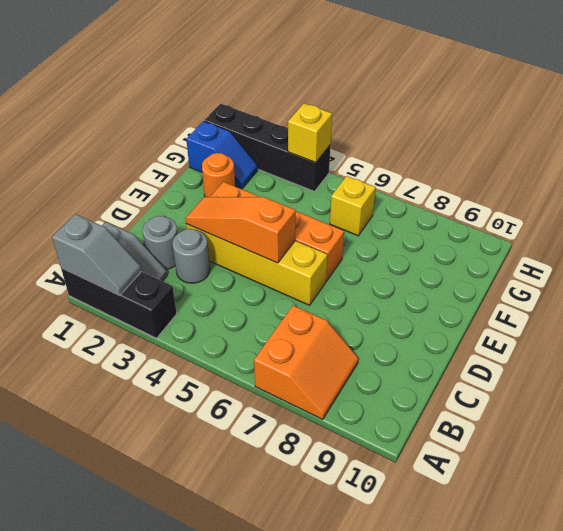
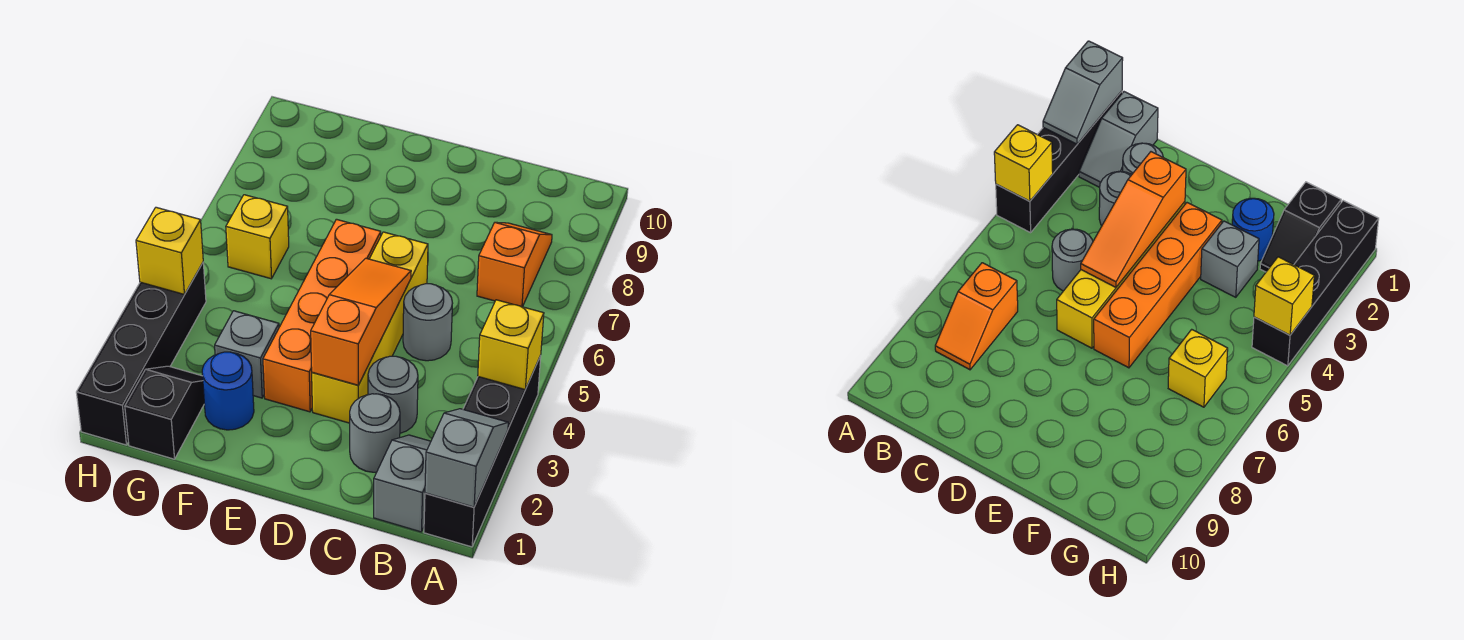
black 1x3 brick [61,268,177,338] -> black 1x4 brick [424,356,541,547]
none -> yellow 1x1 brick [478,300,544,389]
orange 2x2 slope [254,306,359,420] -> orange 1x2 slope [477,222,552,307]
none -> grey 1x1 round brick [403,284,452,361]
orange 1x3 slope [185,197,296,263] -> orange 1x3 slope turned to [311,258,411,385]
orange 1x1 round brick [202,153,235,197] -> blue 1x1 round brick [202,352,254,430]
none -> grey 1x1 brick [215,311,279,398]
blue 1x2 slope [186,121,258,189] -> black 1x2 slope [125,366,204,459]

